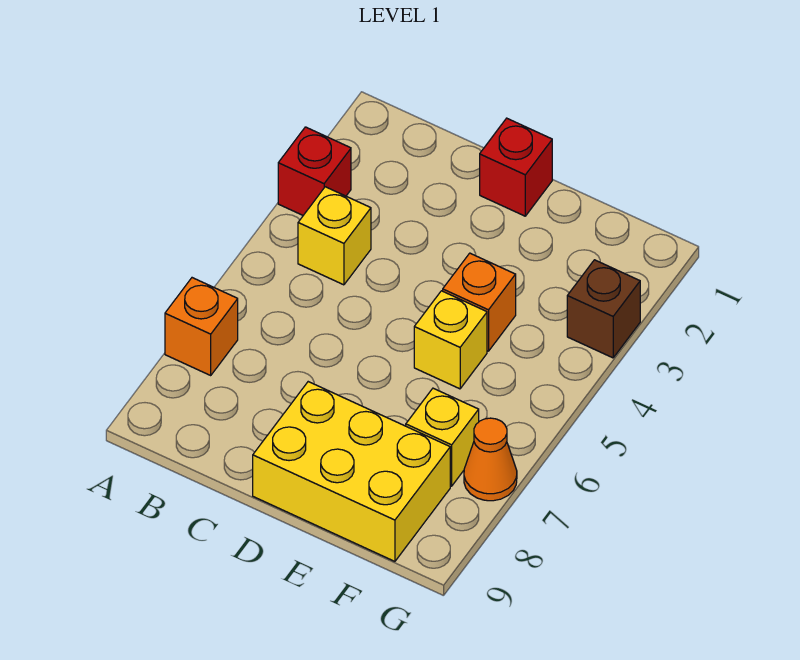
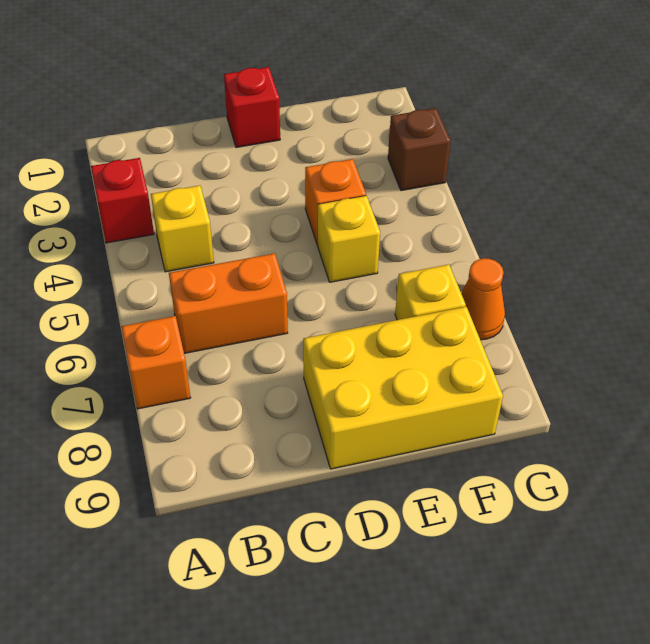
none -> orange 1x2 brick [169,253,288,353]

